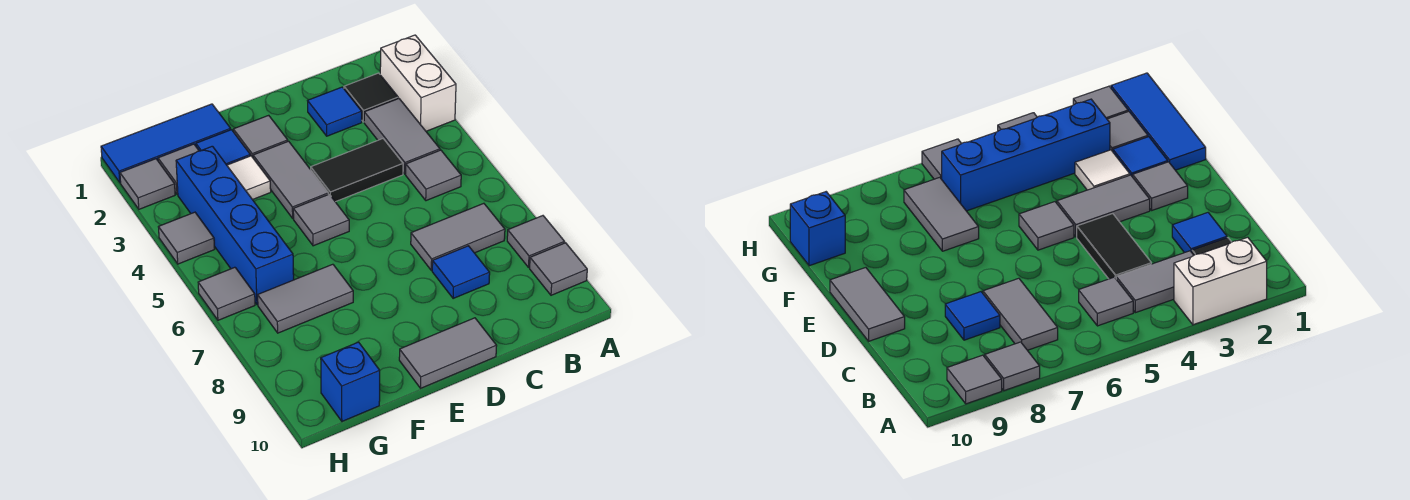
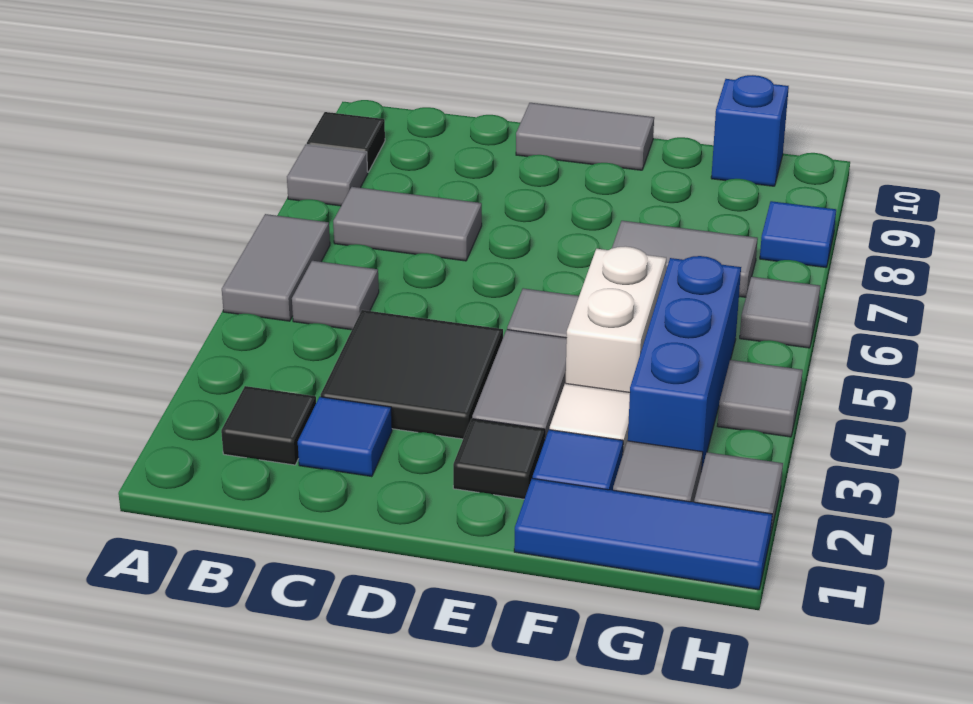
white 1x2 brick [380,35,456,131] -> white 1x2 brick moved to [566,246,666,392]
grey 1x1 tile [530,243,587,295] -> black 1x1 tile [307,112,385,172]
grey 1x2 tile [364,99,440,174] -> grey 1x2 tile moved to [222,214,330,321]
black 1x2 tile [311,139,403,202] -> black 2x2 tile [321,310,503,439]
blue 1x1 tile [432,246,490,299] -> blue 1x1 tile moved to [760,201,836,267]
grey 1x1 tile [233,115,288,157] -> black 1x1 tile [453,419,545,499]
blue 1x4 brick [176,146,294,305] -> blue 1x3 brick [628,256,741,472]

